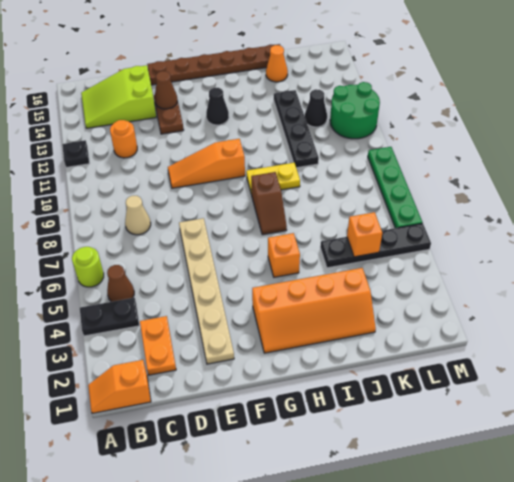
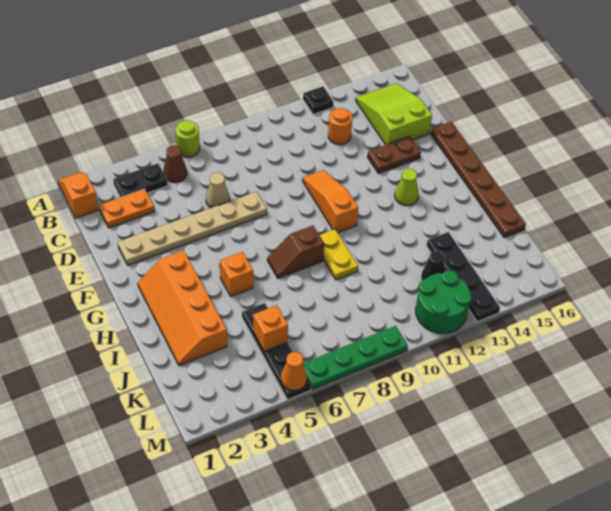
black 1x2 plate [80,298,139,336] -> black 1x2 plate turned to [113,163,168,197]
tan 1x1 cone [125,196,151,235] -> tan 1x1 cone moved to [206,172,230,208]
brown 1x1 cone [155,71,177,109] -> none
black 1x1 cone [206,88,229,125] -> lime 1x1 cone [395,169,419,206]
black 1x4 plate [274,90,319,168] -> black 1x4 plate turned to [427,232,500,322]
orange 1x1 cone [266,45,288,82] -> orange 1x1 cone moved to [281,352,307,390]

